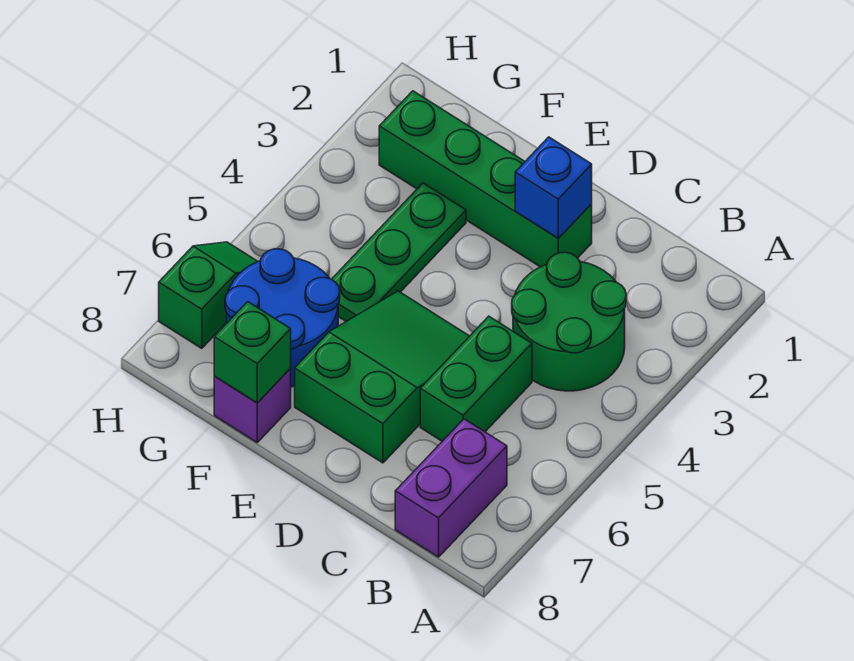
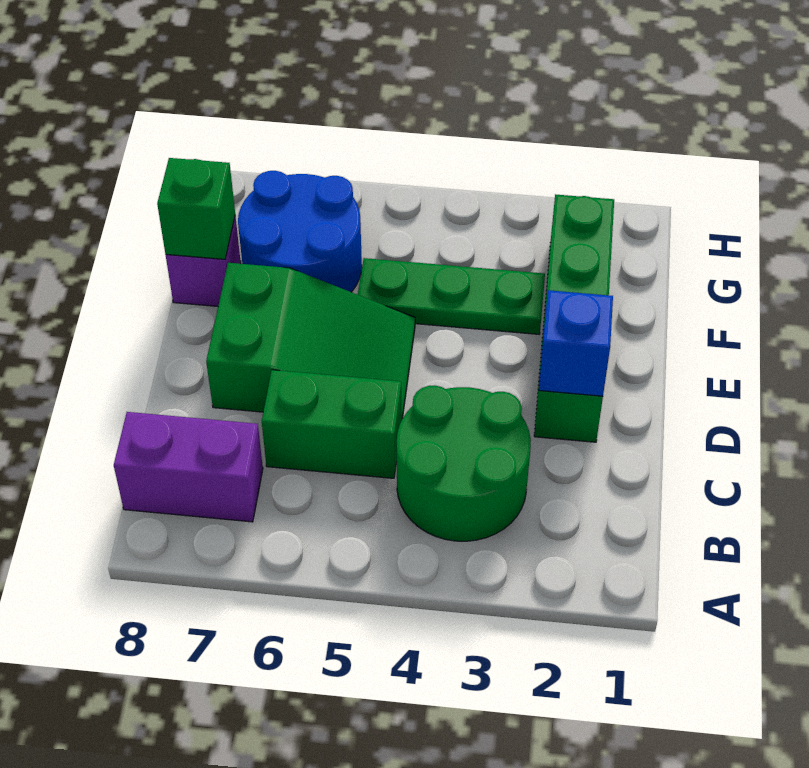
green 1x2 slope [159,242,258,348] -> none

